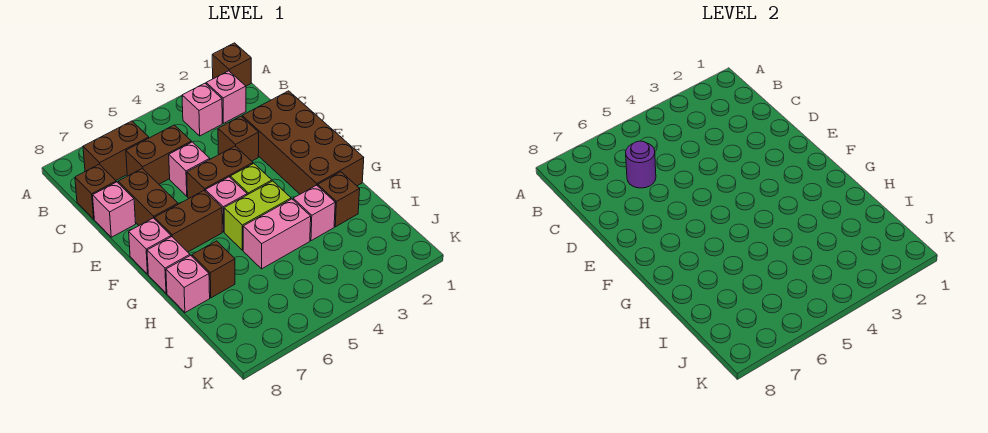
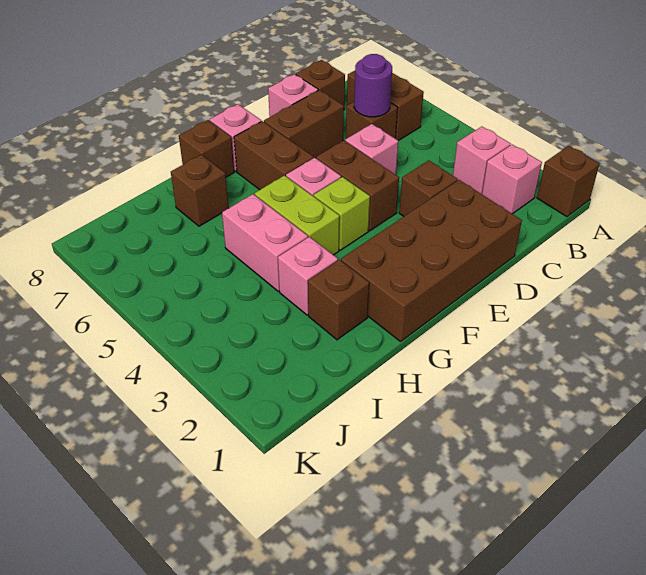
brown 1x2 brick [126,125,191,184] -> brown 1x1 brick [346,102,398,139]
pink 1x1 brick [147,237,190,293] -> brown 1x1 brick [179,120,234,177]
pink 1x1 brick [166,255,210,313] -> none

